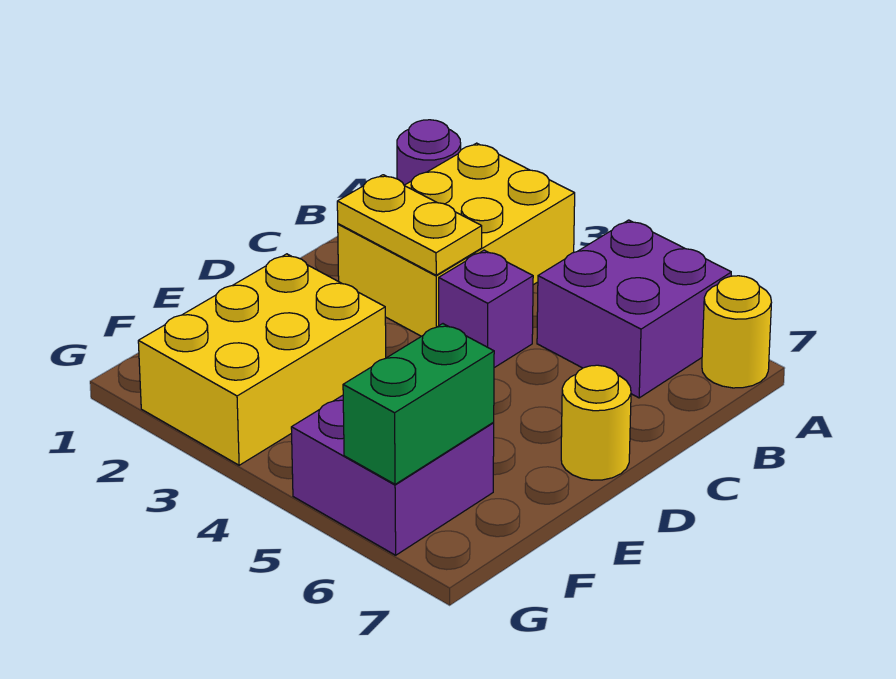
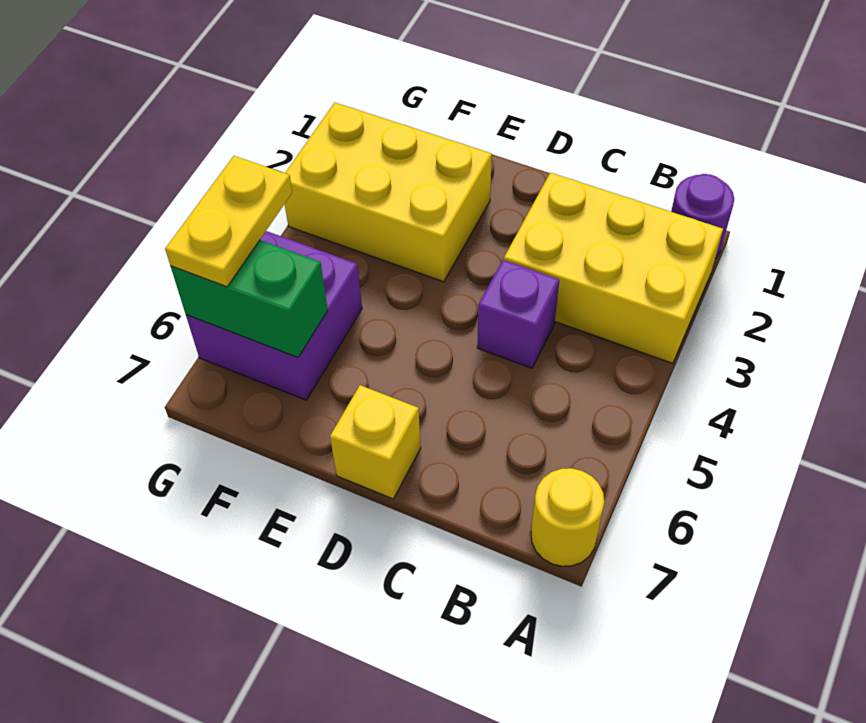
purple 2x2 brick [537,220,731,398] -> none
yellow 1x2 plate [337,175,482,275] -> yellow 1x2 plate moved to [165,156,292,287]
yellow 1x1 round brick [561,365,631,480] -> yellow 1x1 brick [330,385,421,499]

